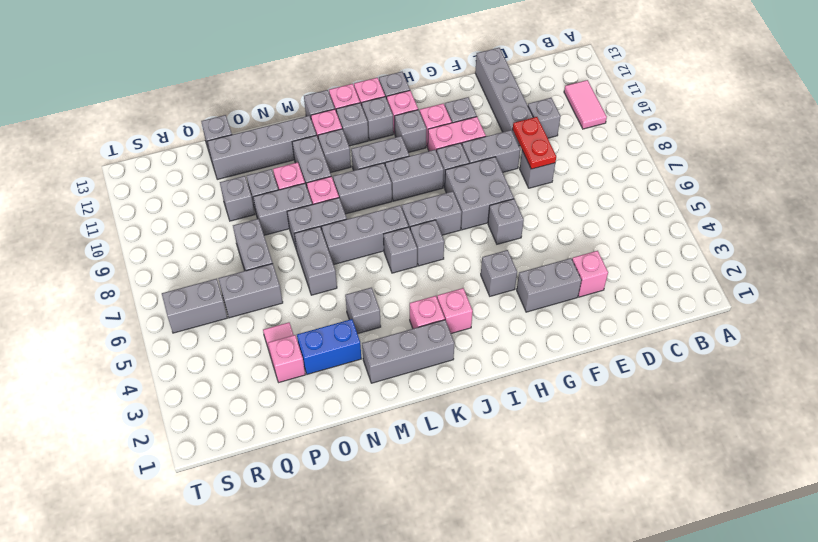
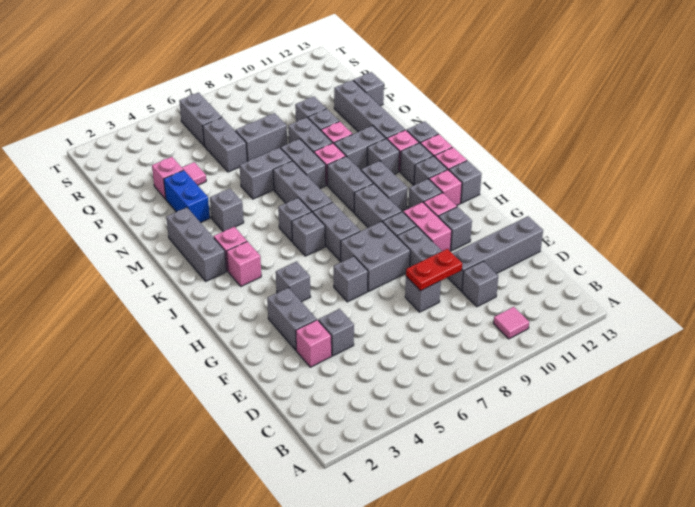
pink 1x2 tile [564,80,607,129] -> pink 1x1 tile [493,307,529,339]
none -> grey 1x1 brick [318,309,354,356]

